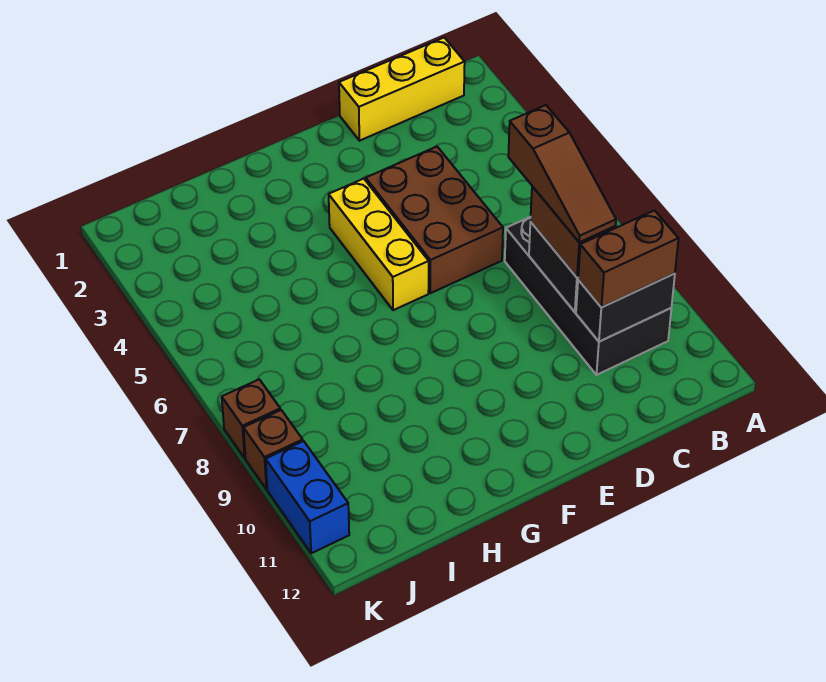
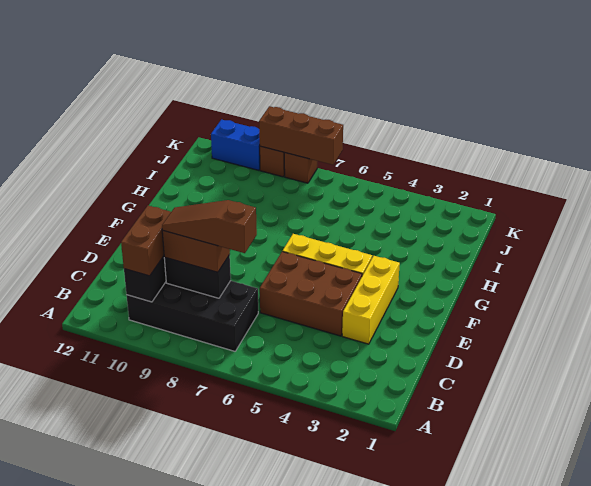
yellow 1x3 brick [339,38,465,141] -> yellow 1x3 brick moved to [342,256,400,344]
none -> brown 1x3 brick [259,106,343,165]

